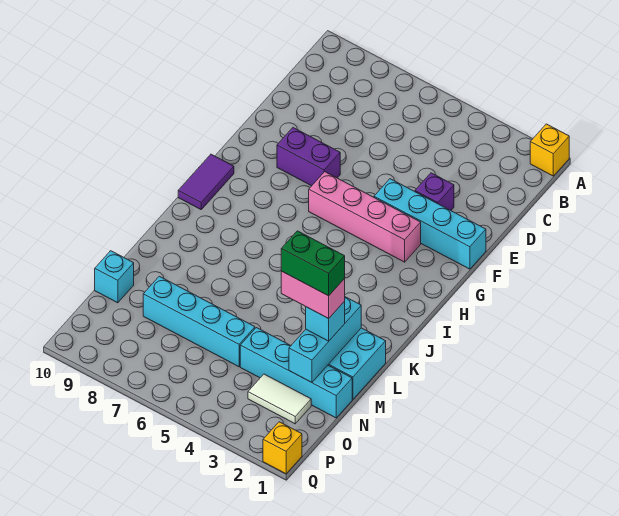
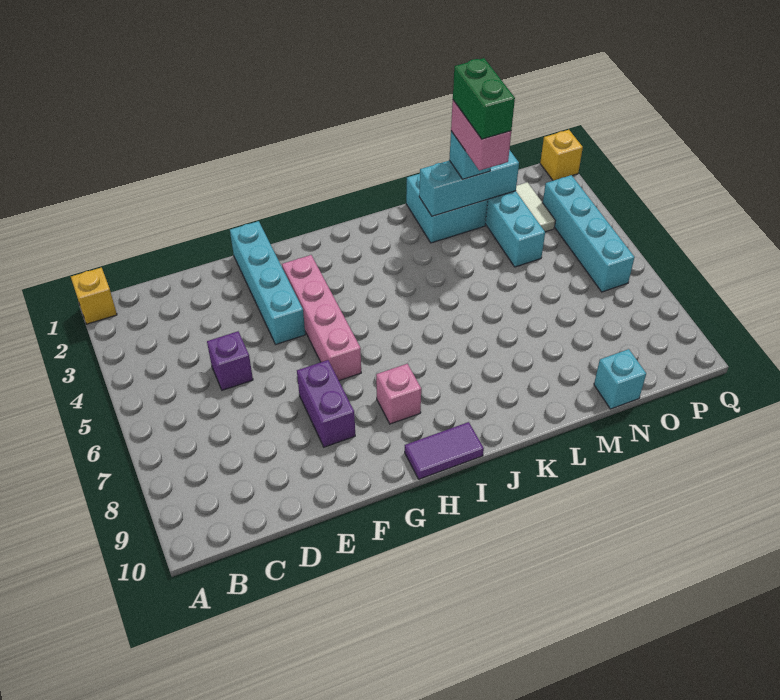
purple 1x1 brick [415,173,454,210] -> purple 1x1 brick moved to [207,331,253,390]
none -> pink 1x1 brick [376,364,421,424]
cyan 1x4 brick [143,276,255,367] -> cyan 1x4 brick moved to [543,175,634,292]

